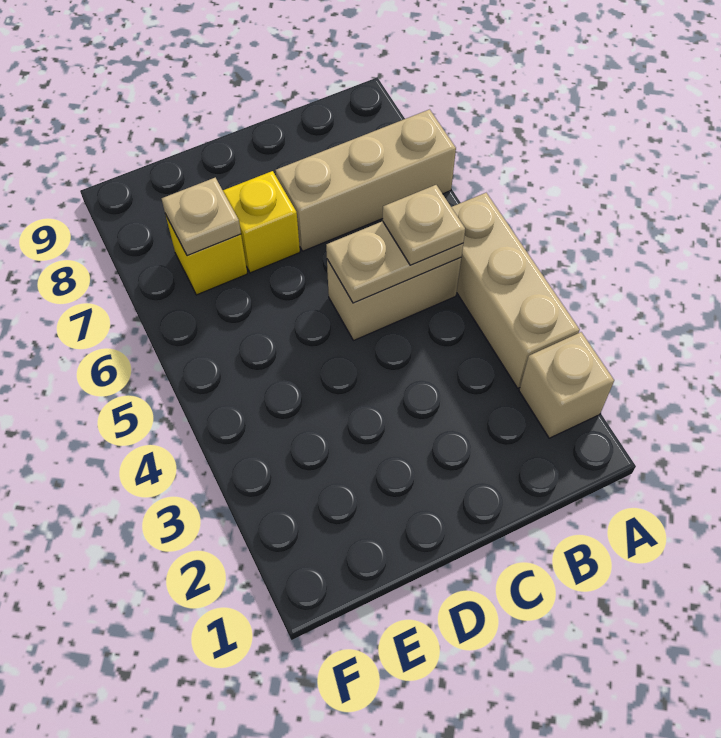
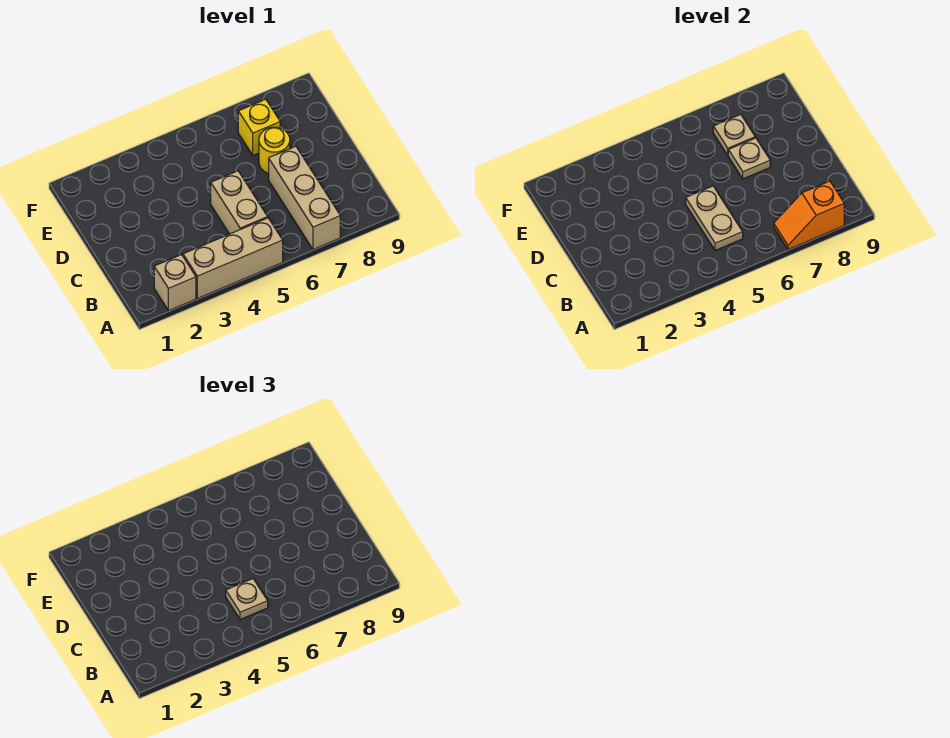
none -> orange 1x2 slope [774,181,844,249]
yellow 1x1 brick [223,171,300,273] -> yellow 1x1 round brick [259,127,290,174]
none -> tan 1x1 plate [728,138,770,179]

